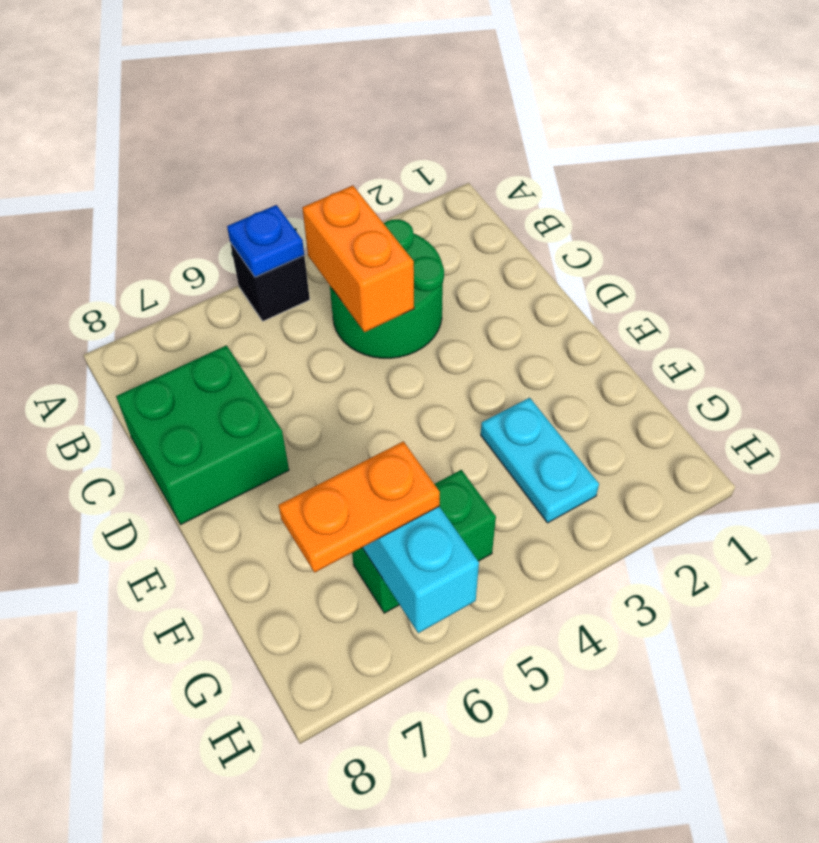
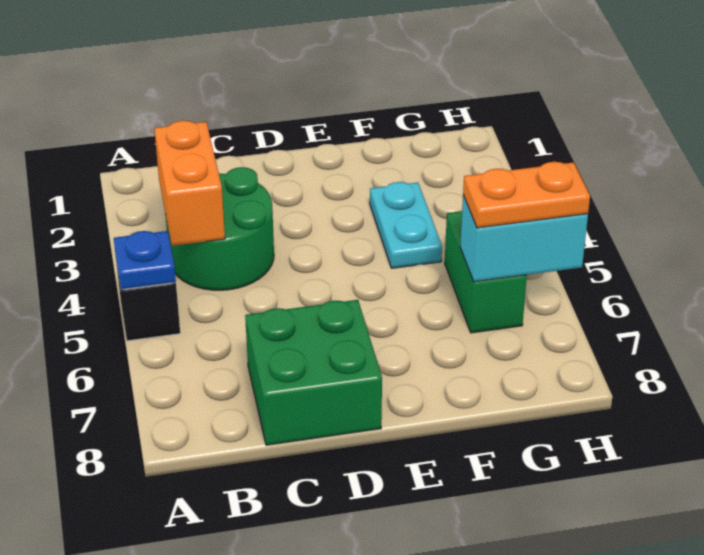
orange 1x2 brick [302,185,414,332] -> orange 1x2 brick turned to [154,121,225,246]
cyan 1x2 plate [481,398,599,523] -> cyan 1x2 plate turned to [370,182,442,268]
orange 1x2 plate [279,441,440,573] -> orange 1x2 plate turned to [463,162,590,228]

